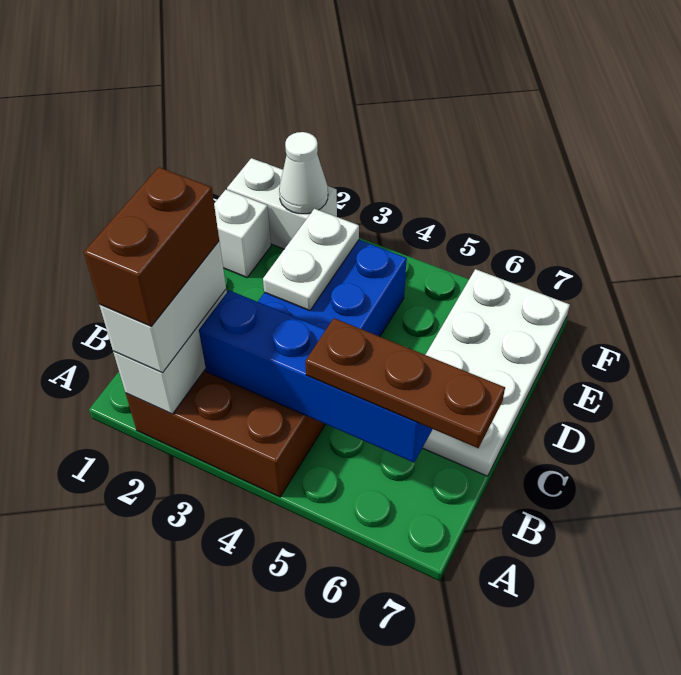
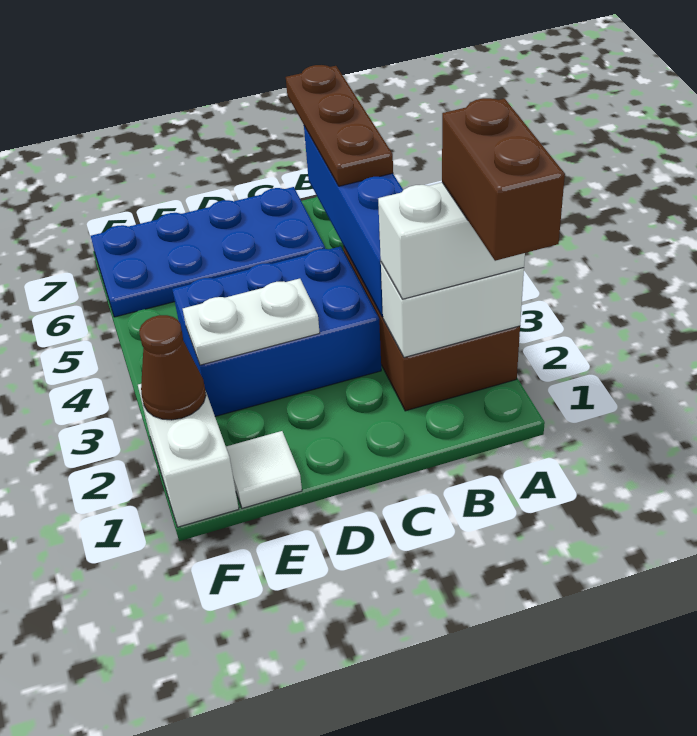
brown 1x2 brick [84,167,219,327] -> brown 1x2 brick turned to [442,98,565,261]
white 2x4 plate [423,269,570,476] -> blue 2x4 plate [91,187,325,317]
white 1x1 brick [214,190,271,277] -> white 1x1 tile [226,431,302,508]
white 1x1 cone [279,132,328,214] -> brown 1x1 cone [139,315,206,420]

